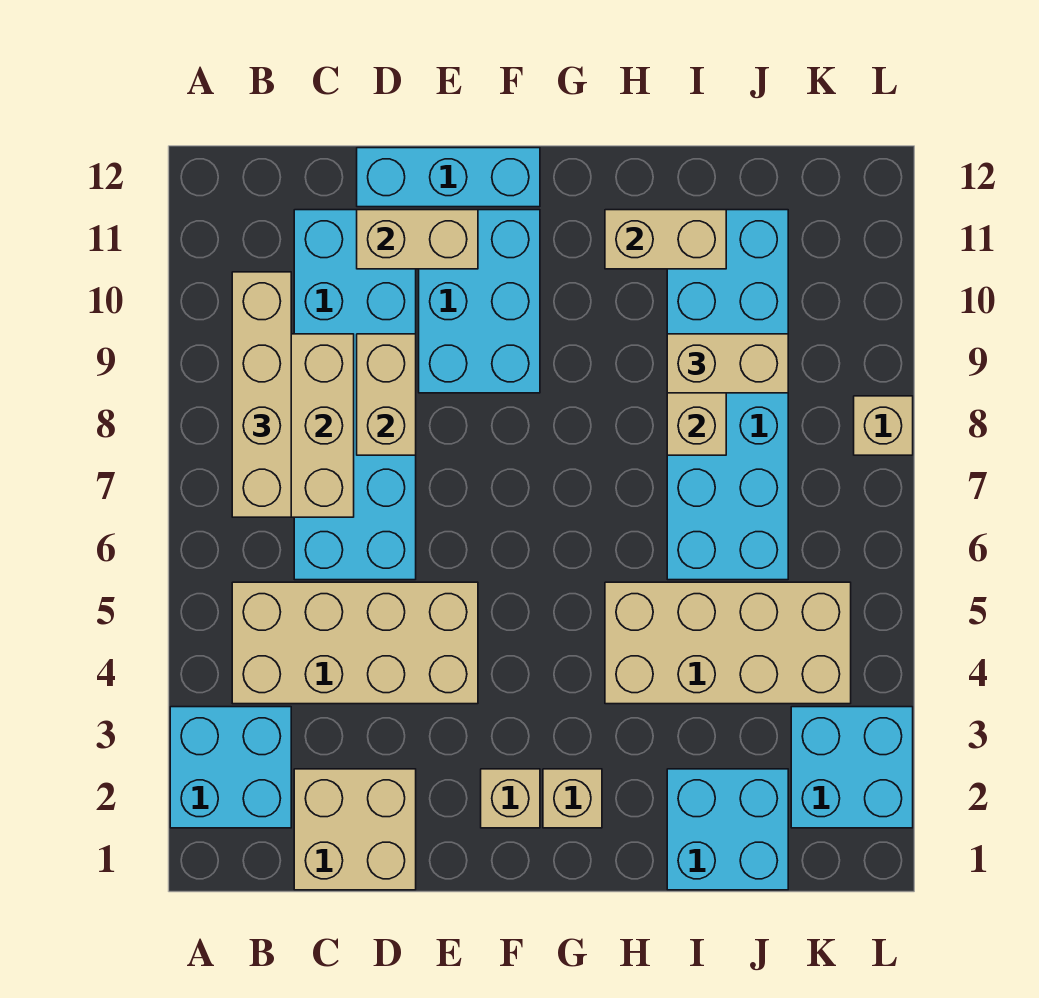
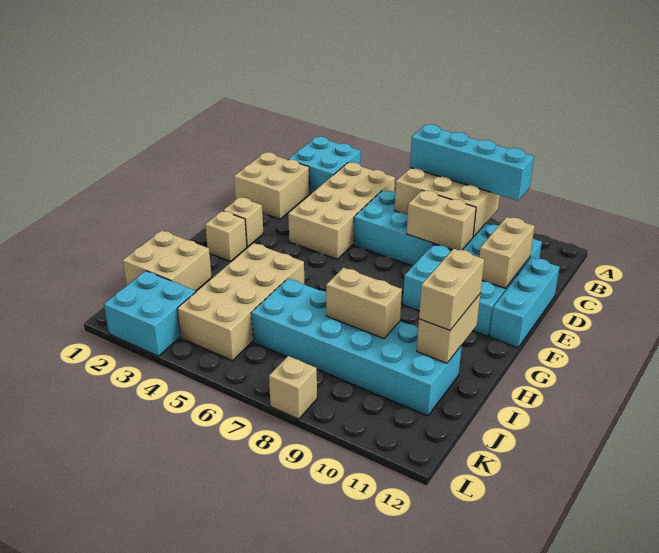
tan 1x4 brick [232,272,291,517] -> cyan 1x4 brick [410,124,534,200]
cyan 2x2 brick [667,769,788,890] -> tan 2x2 brick [123,231,212,291]
tan 1x2 brick [667,334,788,393] -> tan 1x2 brick moved to [419,249,484,330]

